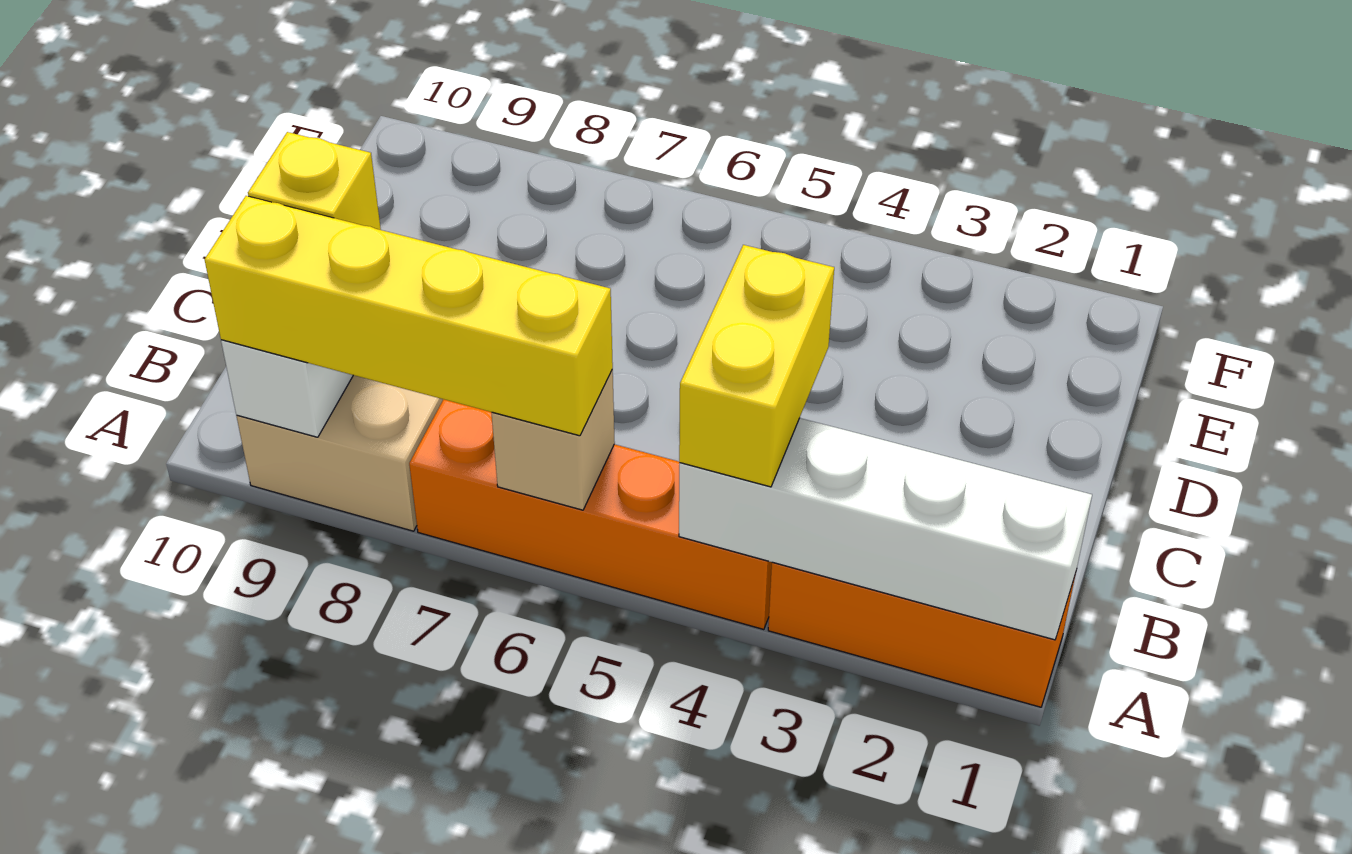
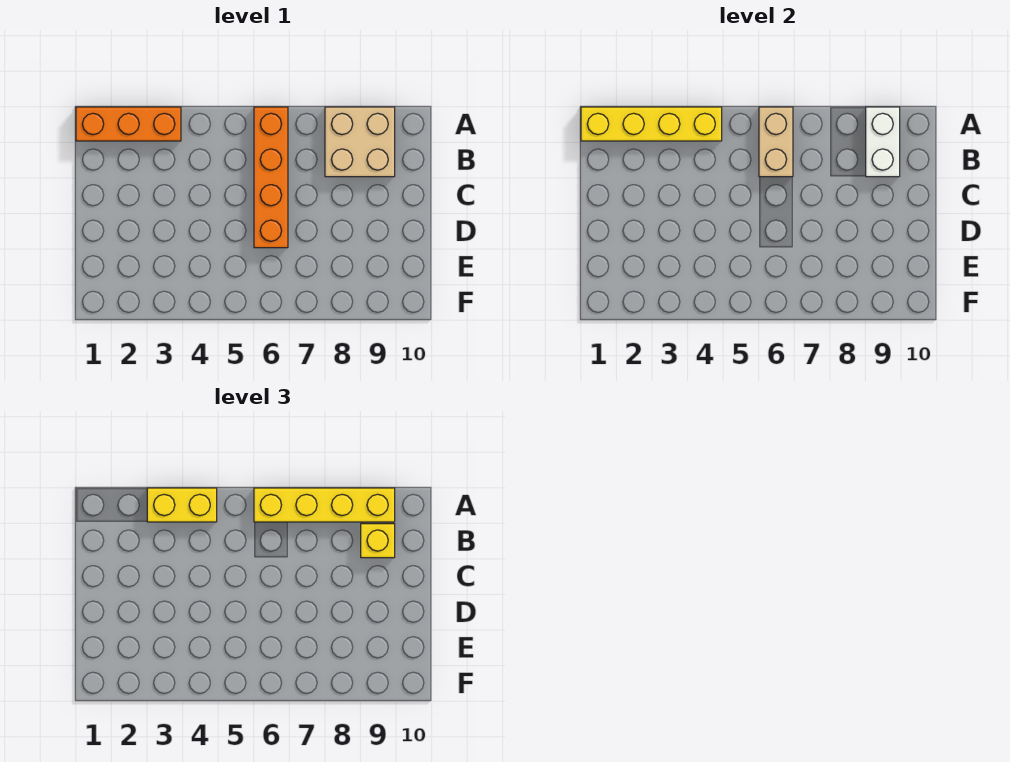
white 1x4 brick [679,418,1092,640] -> yellow 1x4 brick [581,107,722,141]
orange 1x4 brick [409,399,772,630] -> orange 1x4 brick turned to [254,107,288,248]
yellow 1x2 brick [679,245,834,487] -> yellow 1x2 brick turned to [147,488,217,522]
tan 1x1 brick [492,369,615,510] -> tan 1x2 brick [759,107,793,177]

